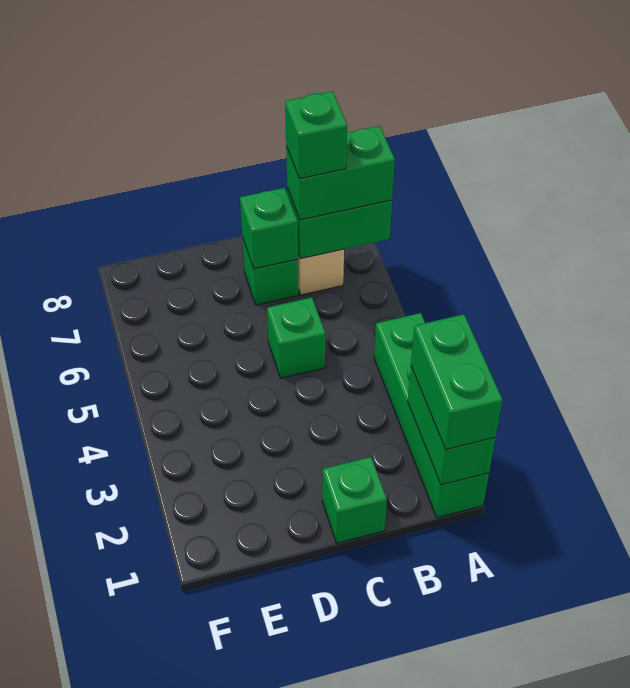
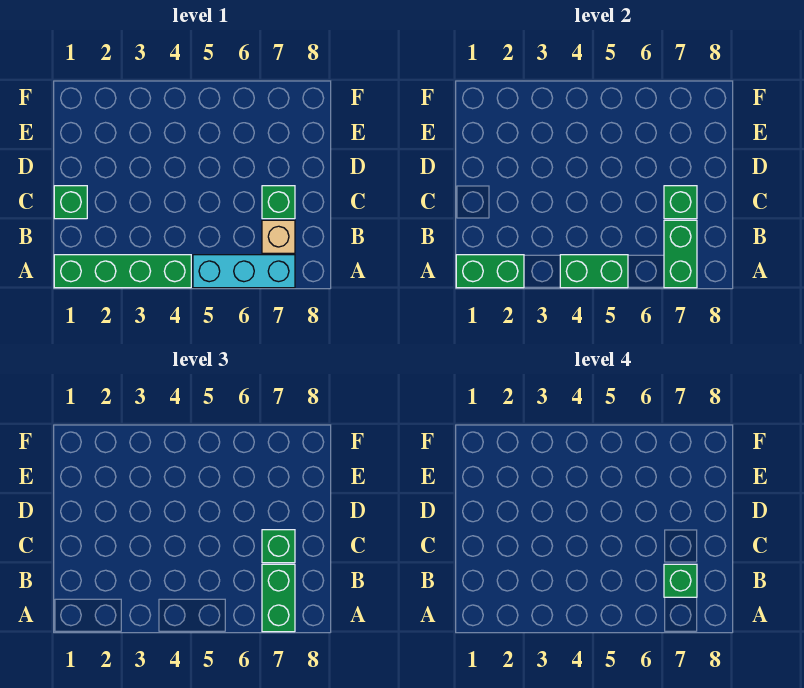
green 1x2 brick [411,314,502,449] -> green 1x2 brick moved to [560,255,628,288]
none -> cyan 1x3 brick [193,255,295,288]
green 1x1 brick [267,297,325,378] -> green 1x1 brick moved to [262,530,295,563]

